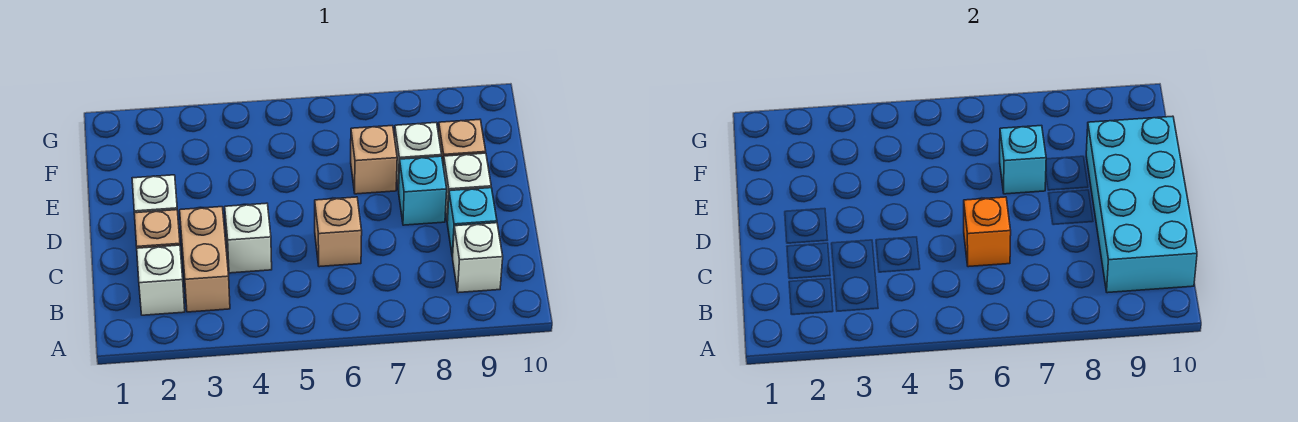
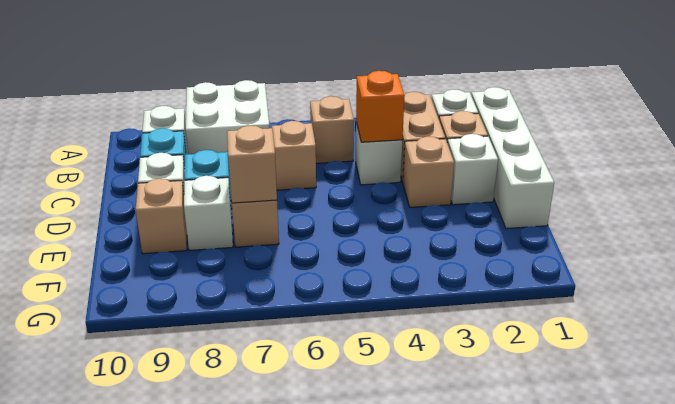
none -> white 2x2 brick [186,80,269,164]
none -> white 1x4 brick [471,87,554,229]
none -> tan 1x1 brick [310,96,354,163]
cyan 2x4 brick [1086,116,1197,293] -> none
orange 1x1 brick [964,197,1011,267] -> orange 1x1 brick moved to [356,71,405,142]
none -> tan 1x1 brick [403,136,454,207]
cyan 1x1 brick [1000,126,1046,194] -> tan 1x1 brick [227,126,277,203]

